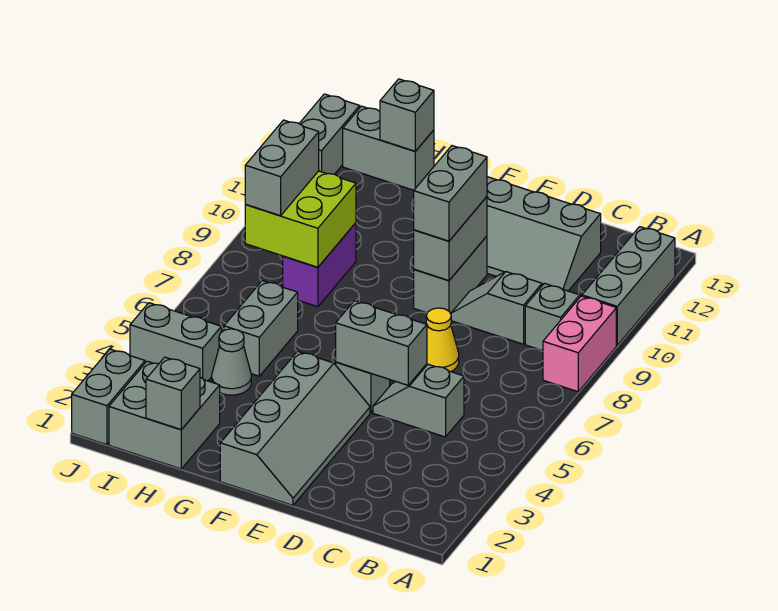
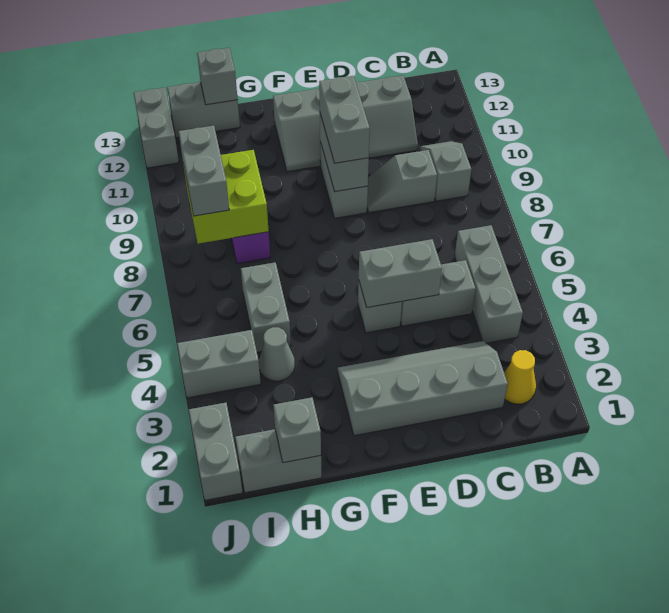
pink 1x2 brick [543,296,616,392] -> none
grey 1x3 brick [582,227,675,345] -> grey 1x3 brick moved to [455,225,523,343]
grey 1x2 slope [373,364,464,437] -> grey 1x2 brick [400,260,475,326]
yellow 1x1 cone [426,308,459,372] -> yellow 1x1 cone moved to [504,350,536,404]
grey 2x4 slope [220,351,370,505] -> grey 2x4 slope turned to [338,341,508,436]
grey 2x2 brick [109,361,220,469] -> grey 1x2 brick [235,429,322,493]

